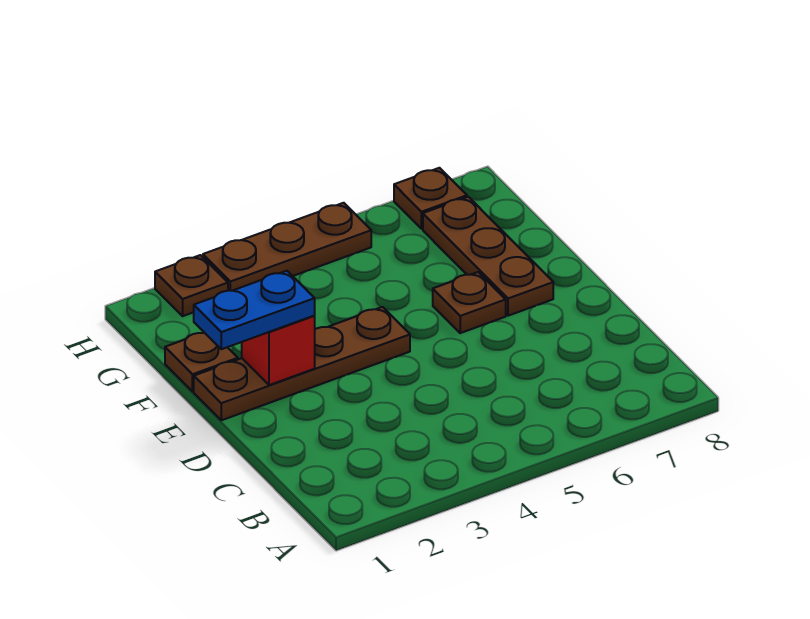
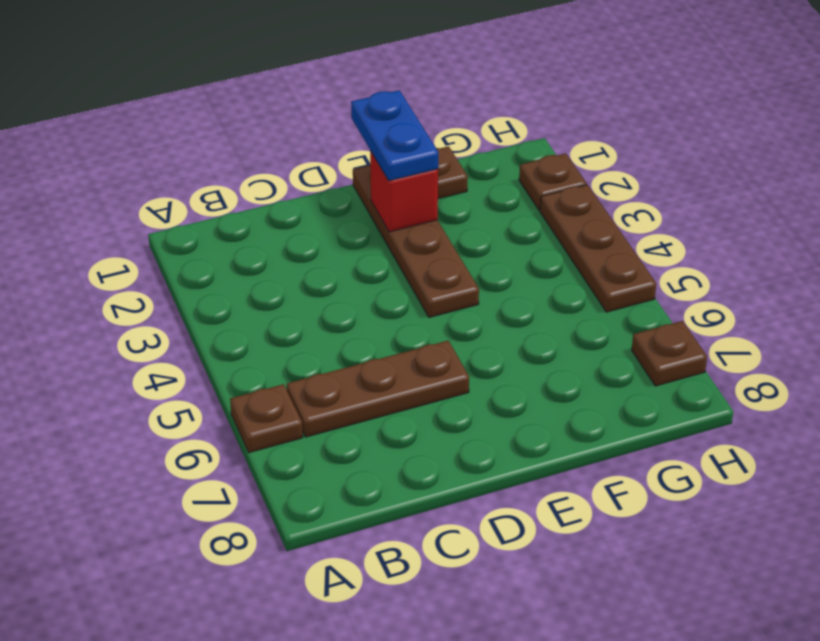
brown 1x1 plate [433,272,506,333] -> brown 1x1 plate moved to [230,384,303,453]
brown 1x3 plate [423,197,553,316] -> brown 1x3 plate moved to [287,341,469,437]

